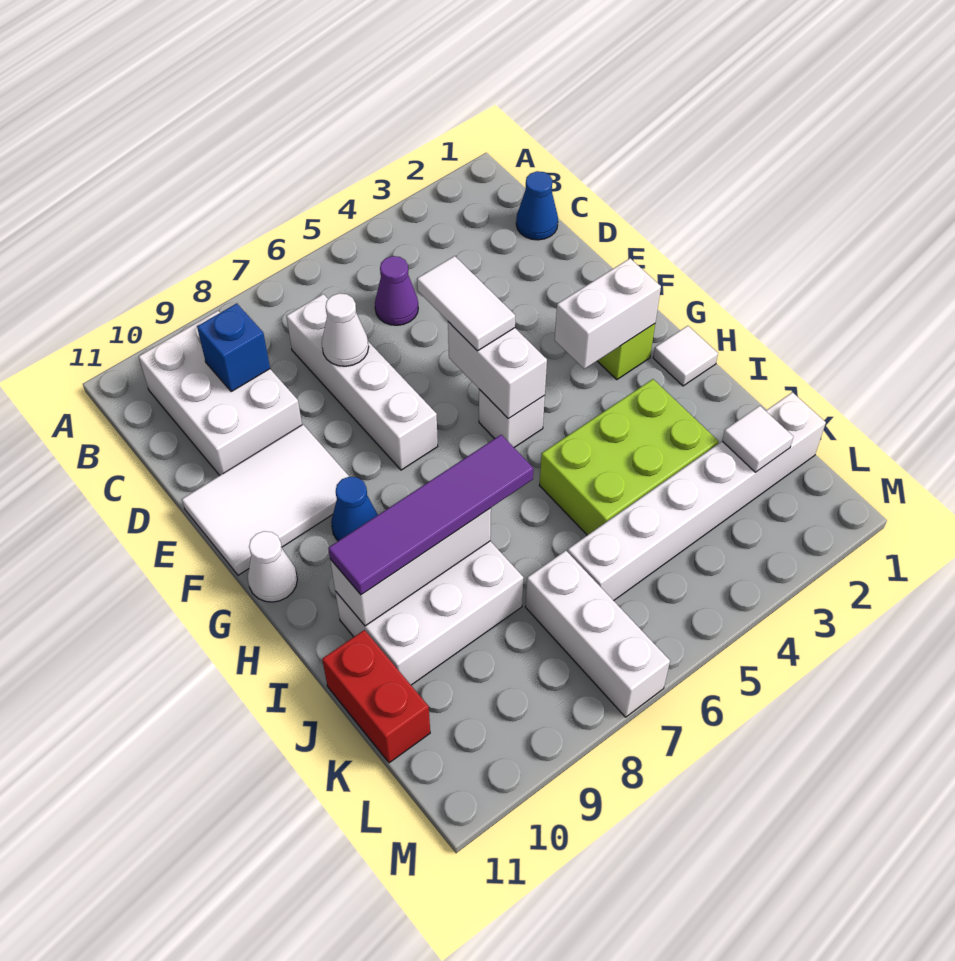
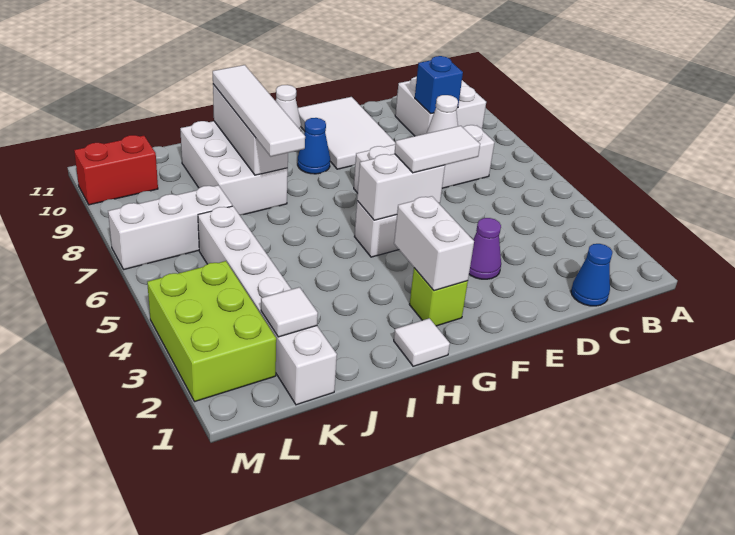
white 2x3 brick [139,311,302,475] -> white 2x2 brick [395,77,486,136]
purple 1x1 cone [375,256,418,325] -> purple 1x1 cone moved to [469,218,501,279]
lime 2x3 brick [540,379,718,535] -> lime 2x3 brick moved to [147,261,276,402]
purple 1x4 tile [328,435,534,595] -> white 1x4 tile [213,65,305,157]
red 1x2 brick [322,630,430,763] -> red 1x2 brick moved to [74,135,158,205]

